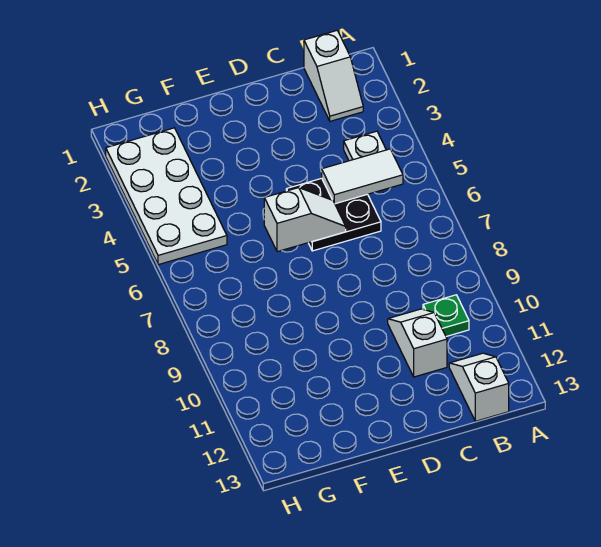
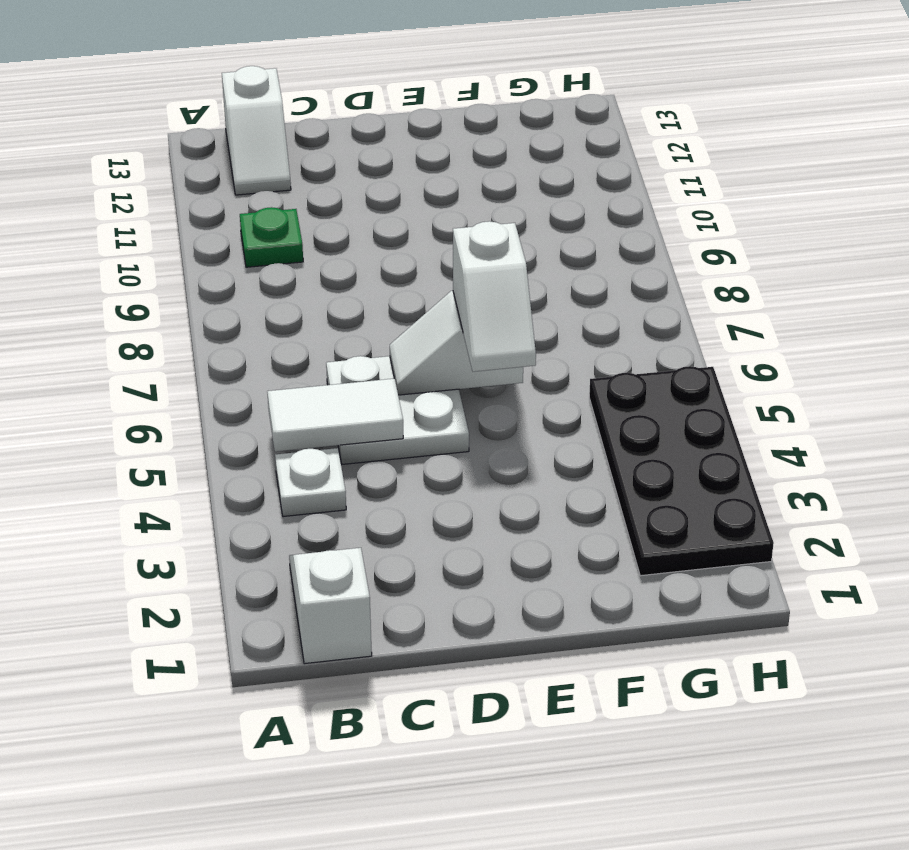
black 2x2 plate [286,178,381,251] -> white 2x2 plate [326,356,469,464]
white 1x2 slope [388,309,447,377] -> white 1x2 slope moved to [453,221,536,372]
white 2x4 plate [106,128,227,265] -> black 2x4 plate [589,366,774,576]

